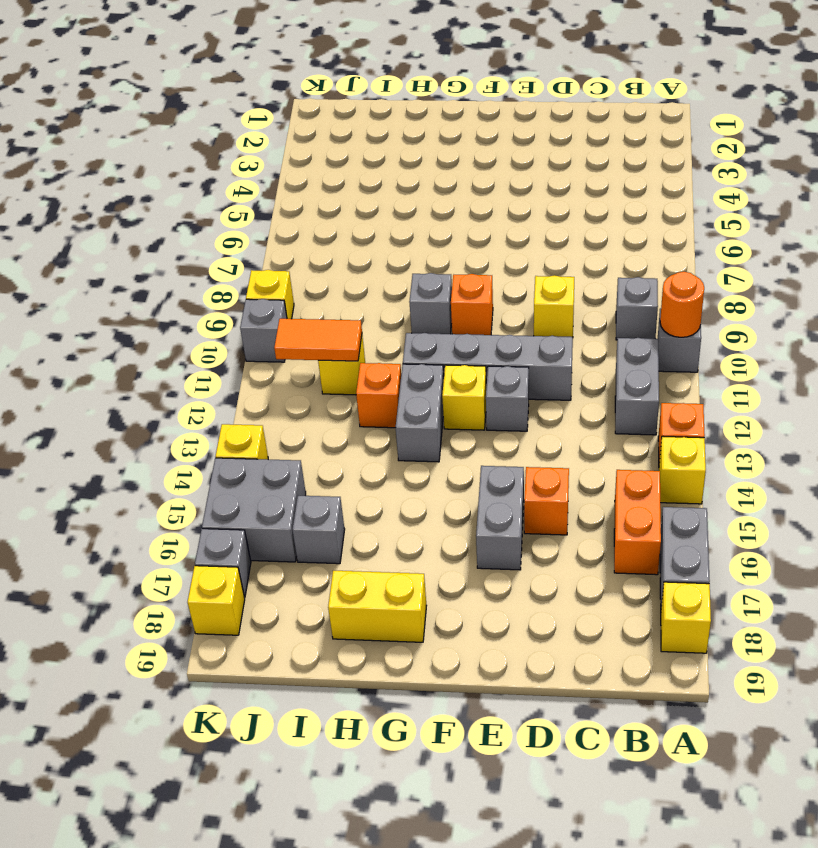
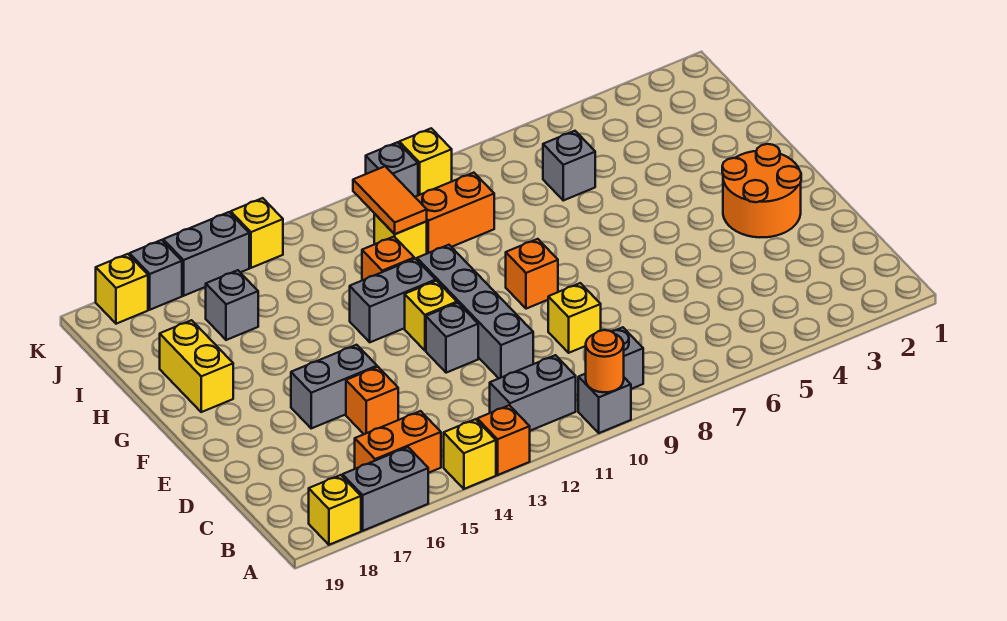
none -> orange 2x2 round brick [722,144,801,237]
grey 1x1 brick [409,273,452,334] -> grey 1x1 brick moved to [543,131,595,200]
none -> orange 1x2 brick [415,173,494,254]
grey 2x2 brick [202,458,306,562] -> grey 1x2 brick [163,212,249,296]

